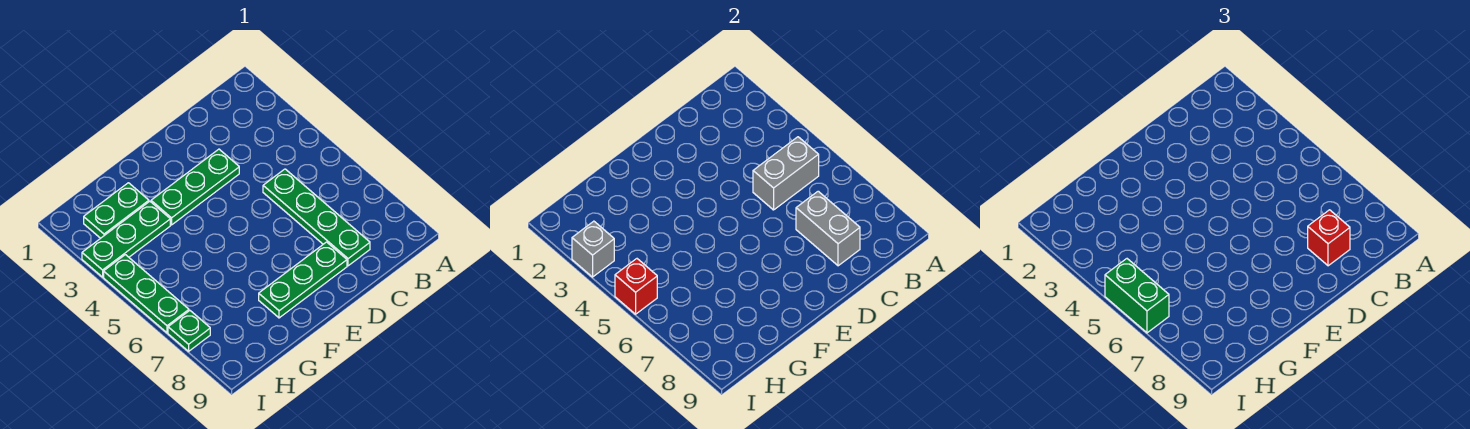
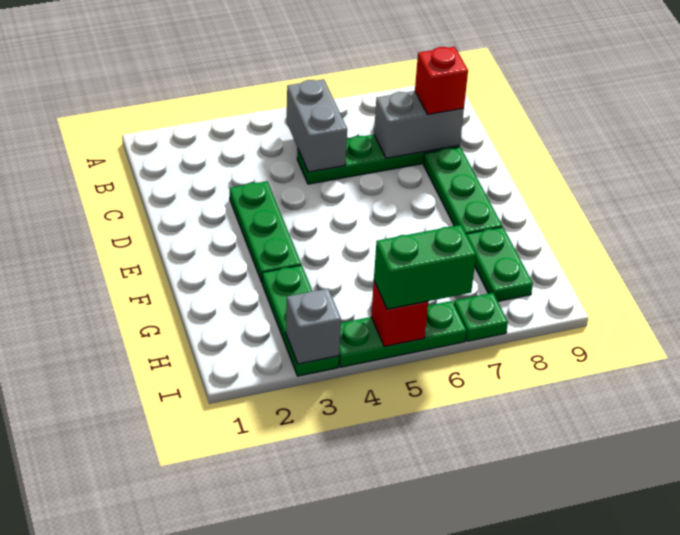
green 1x2 plate [84,183,149,238] -> green 1x2 plate moved to [466,227,533,301]

